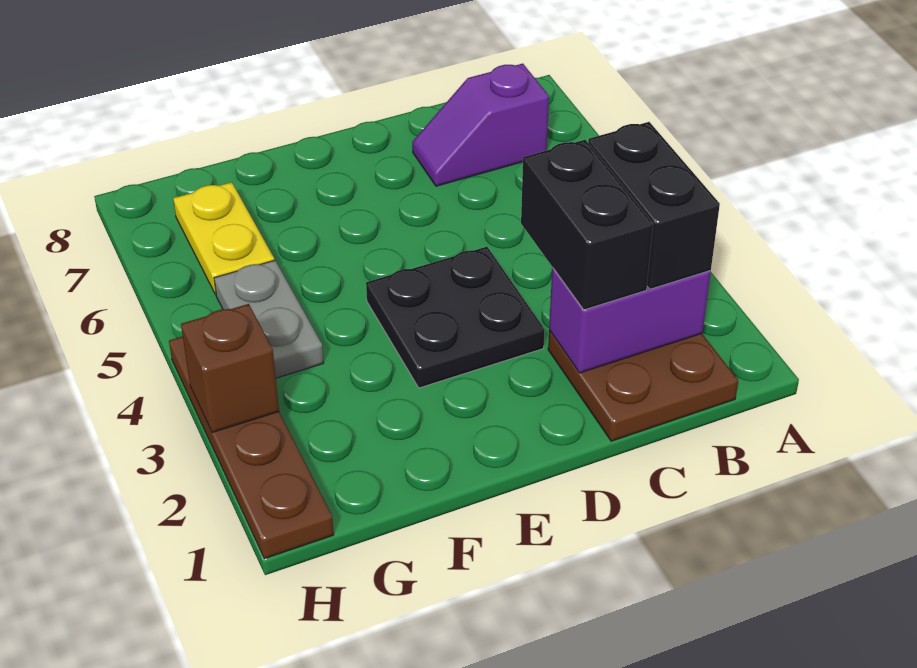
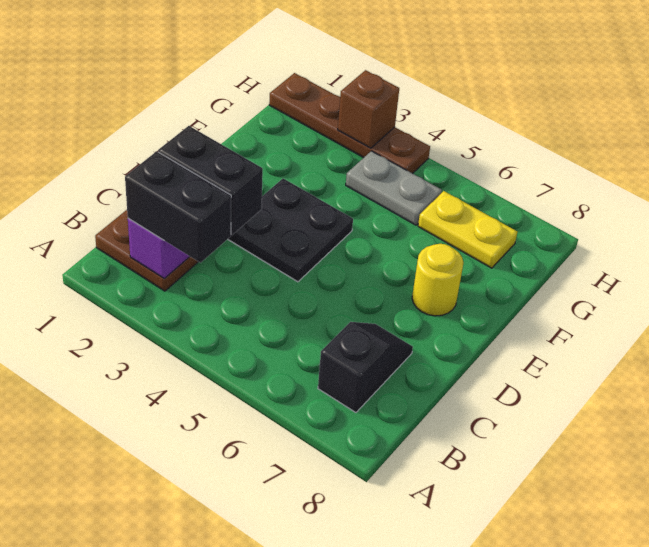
purple 1x2 slope [412,64,549,186] -> black 1x2 slope [318,322,413,412]
none -> yellow 1x1 round brick [412,244,463,316]

